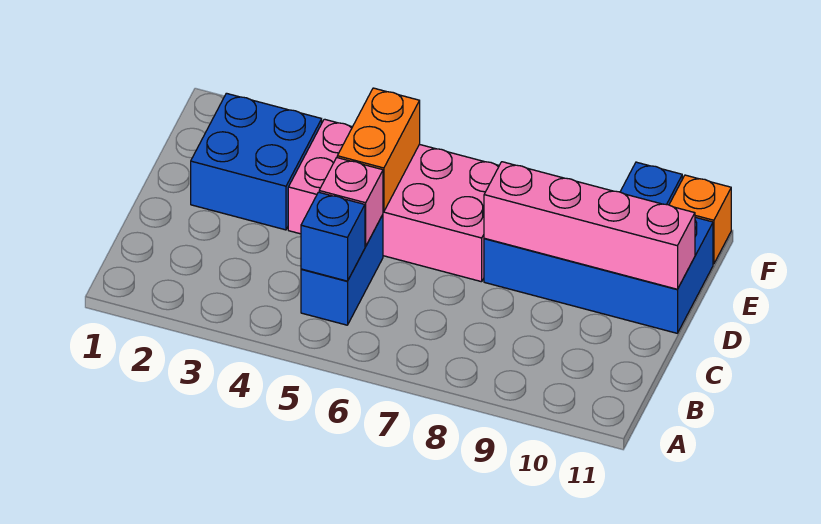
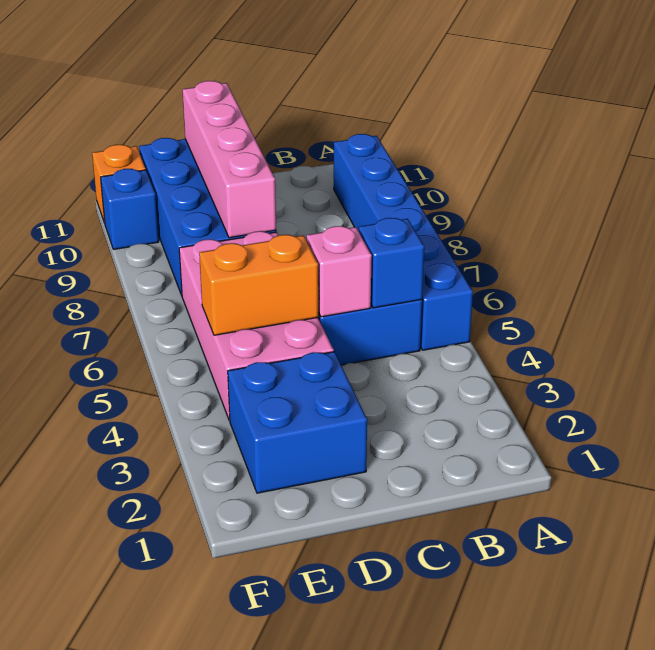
none -> blue 1x6 brick [334,134,473,350]

